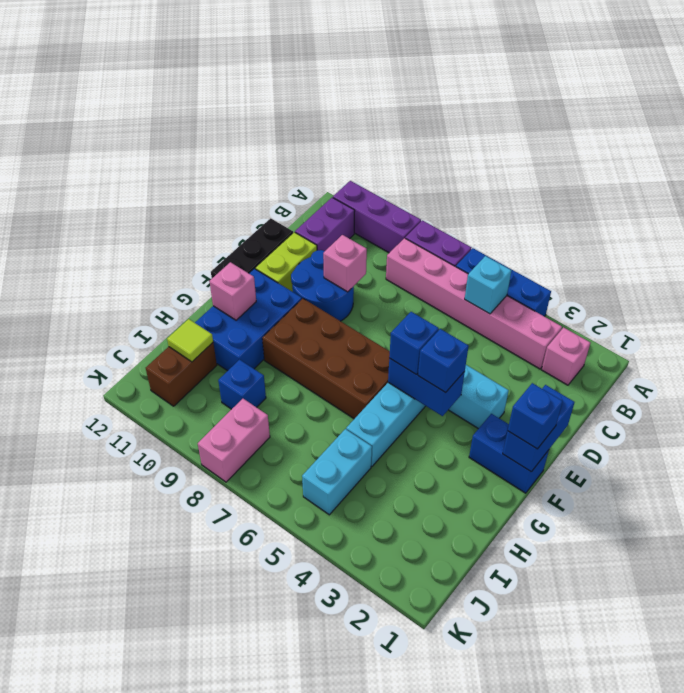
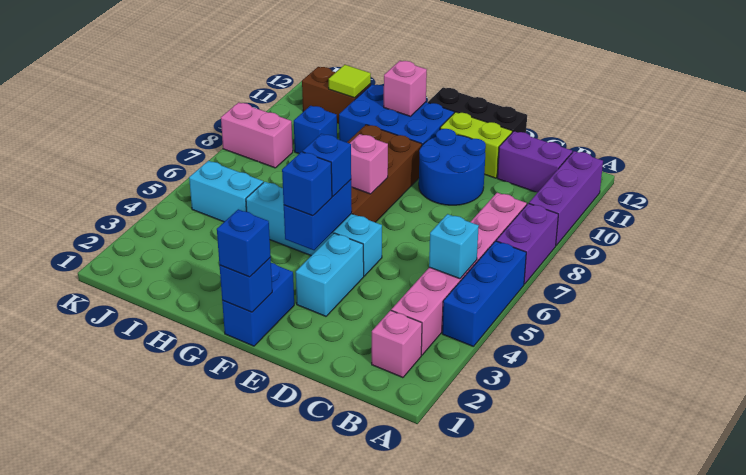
pink 1x1 brick [323,235,367,292] -> pink 1x1 brick moved to [350,134,388,194]
blue 1x2 brick [503,385,574,472] -> blue 1x1 brick [220,258,272,312]

